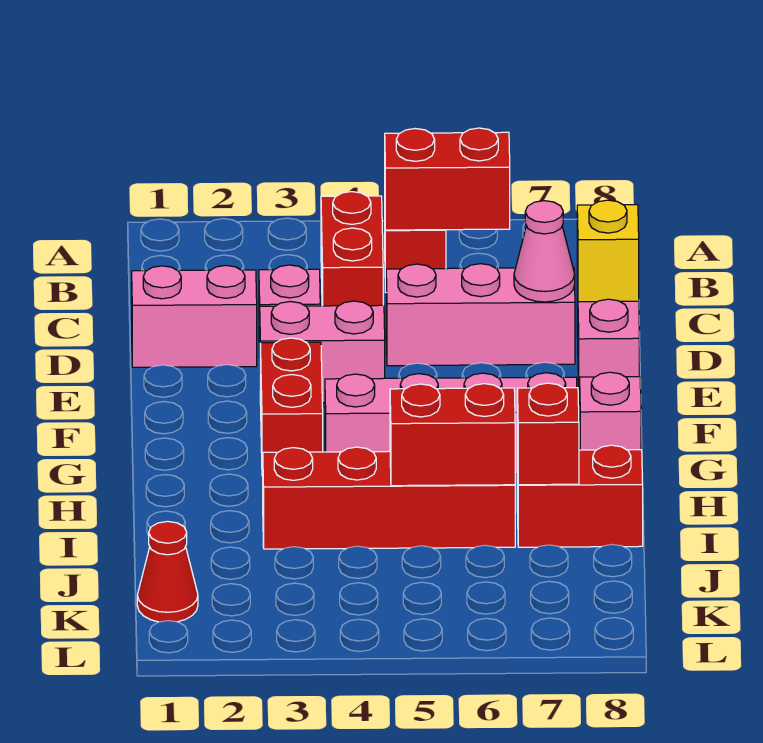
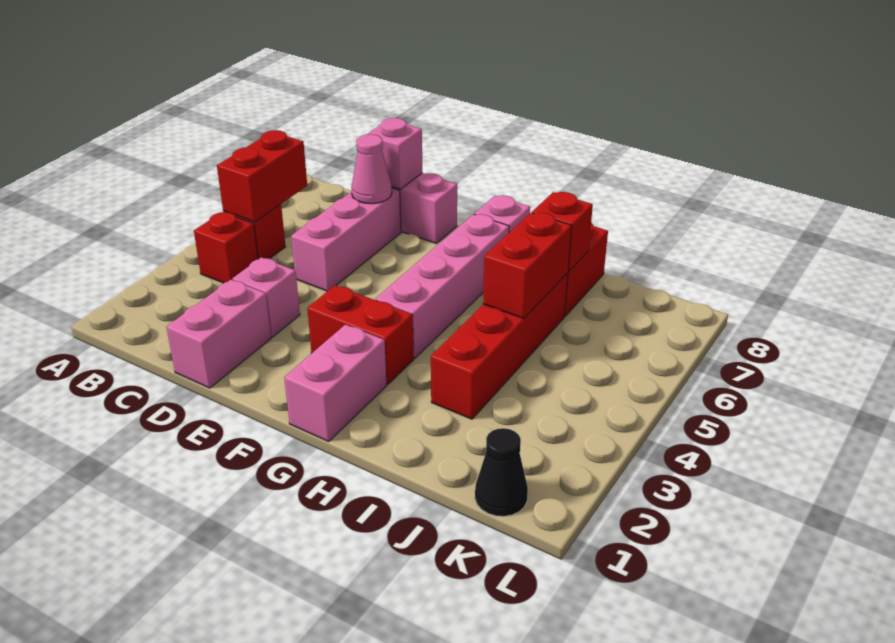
red 1x2 brick [321,192,383,306] -> red 1x1 brick [194,212,258,283]
yellow 1x1 brick [577,200,639,302] -> pink 1x1 brick [367,118,422,189]
pink 1x2 brick [260,301,385,403] -> pink 1x2 brick moved to [284,325,387,442]
red 1x1 cone [137,521,198,622] -> black 1x1 cone [475,428,528,516]

